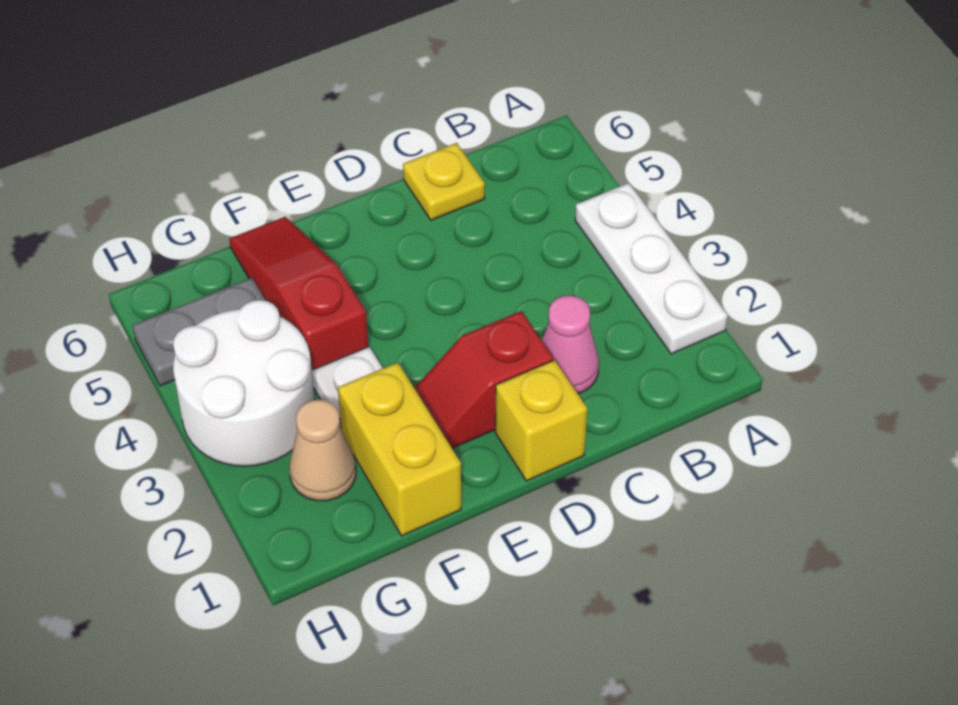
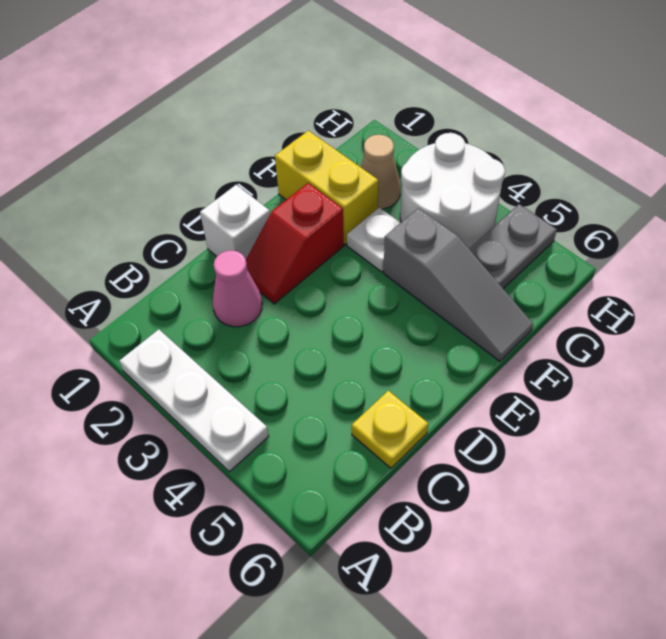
yellow 1x1 brick [495,360,587,481] -> white 1x1 brick [200,185,270,259]
red 1x2 slope [414,311,553,448] -> red 1x2 slope turned to [246,183,344,304]
red 1x3 slope [229,217,368,370] -> grey 1x3 slope [384,208,533,361]

